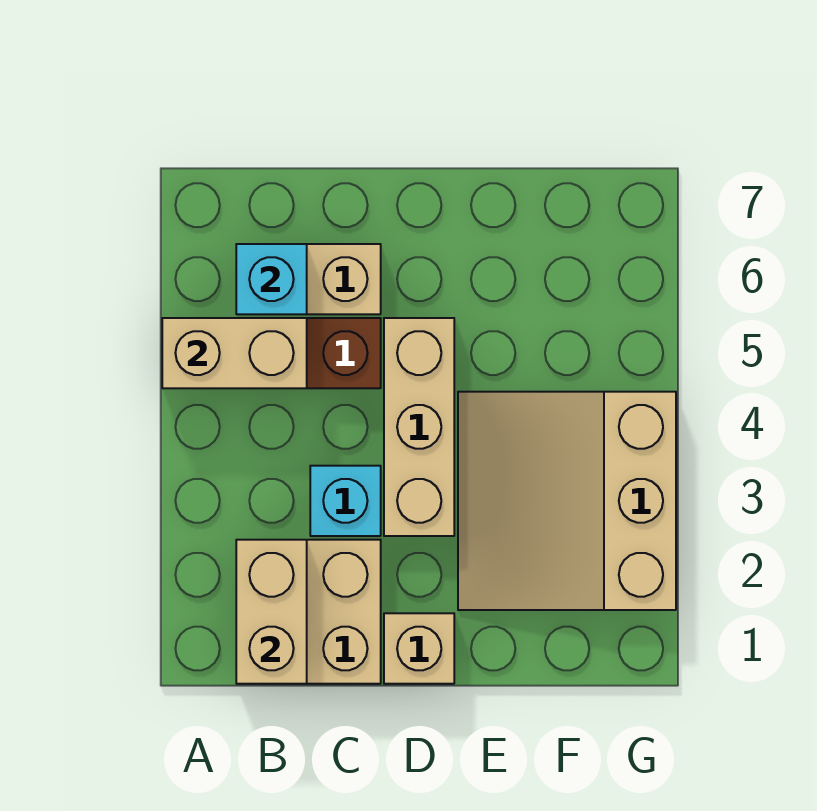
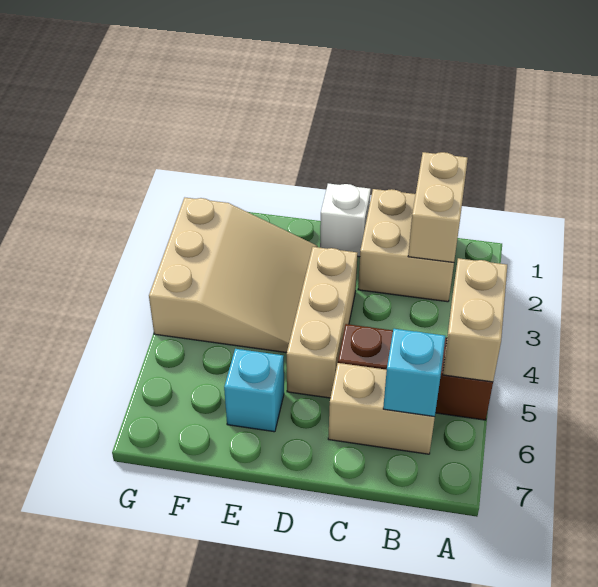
tan 1x2 brick [162,318,307,388] -> tan 1x2 brick turned to [443,258,507,382]
cyan 1x1 brick [310,466,381,536] -> cyan 1x1 brick moved to [224,349,284,432]
tan 1x1 brick [384,613,454,684] -> white 1x1 brick [320,184,371,257]

